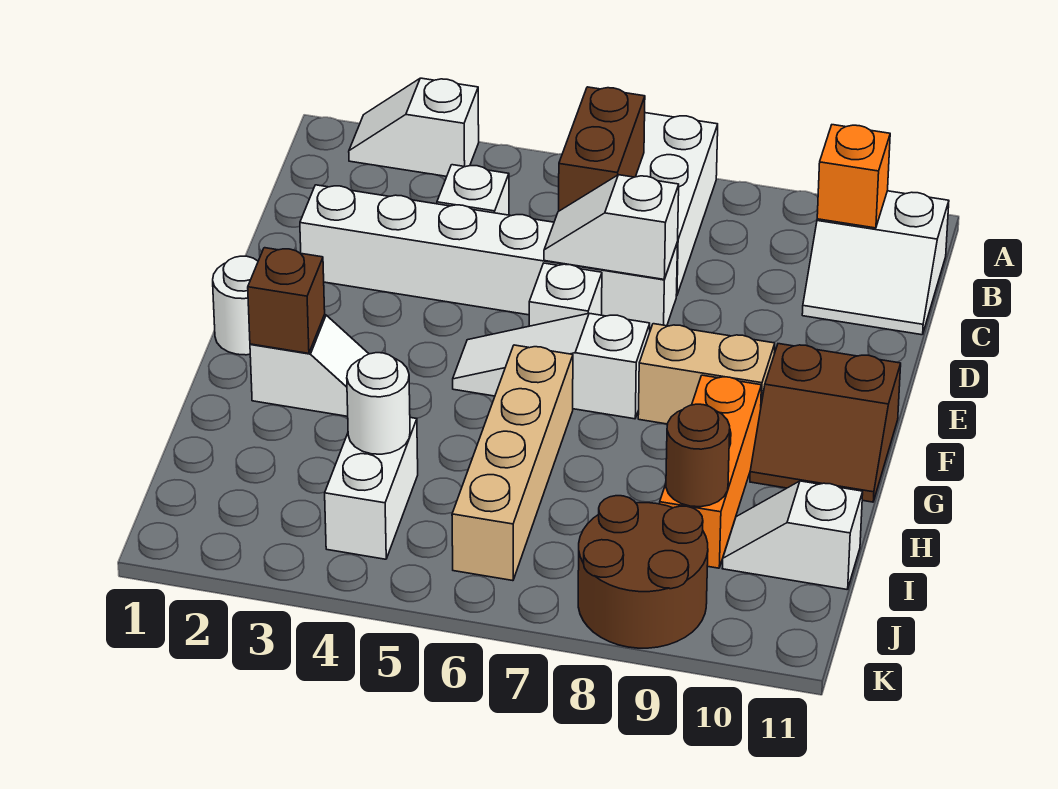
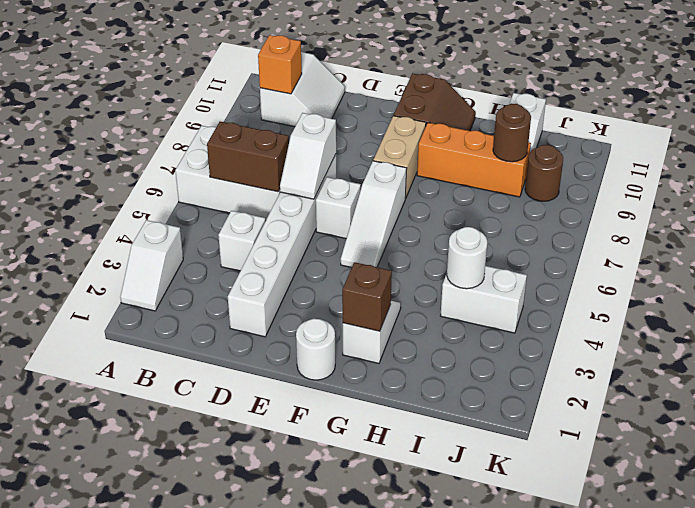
tan 1x4 brick [452,345,573,581] -> none
brown 2x2 round brick [578,496,708,648] -> brown 1x1 round brick [525,145,563,201]

